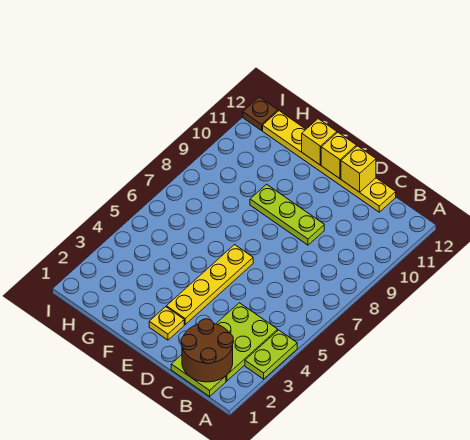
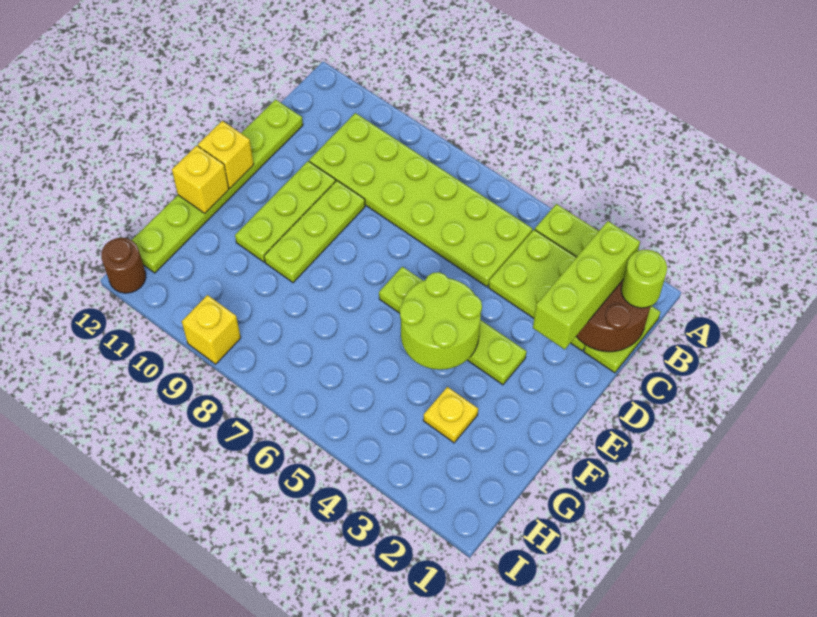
none -> lime 1x1 round brick [621,250,667,308]
none -> lime 1x3 brick [533,221,640,350]
none -> lime 2x6 plate [309,113,532,287]
yellow 1x6 plate [263,111,396,212] -> lime 1x6 plate [132,100,303,273]
none -> lime 1x3 plate [235,161,336,262]
yellow 1x1 brick [341,146,376,192] -> yellow 1x1 brick moved to [182,295,241,364]
yellow 1x1 plate [149,307,184,340] -> yellow 1x1 plate moved to [423,387,478,443]
yellow 1x4 plate [167,245,253,325] -> lime 1x4 plate [379,267,527,385]
none -> lime 2x2 round brick [400,272,482,370]
brown 1x1 plate [243,97,278,130] -> brown 1x1 round brick [101,238,146,293]

